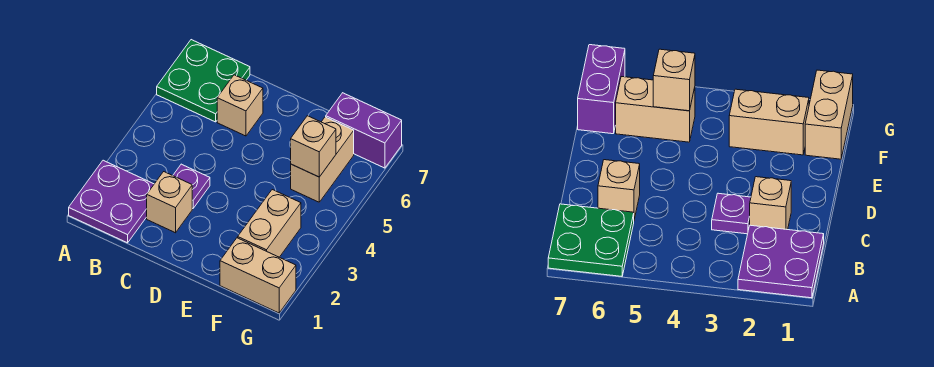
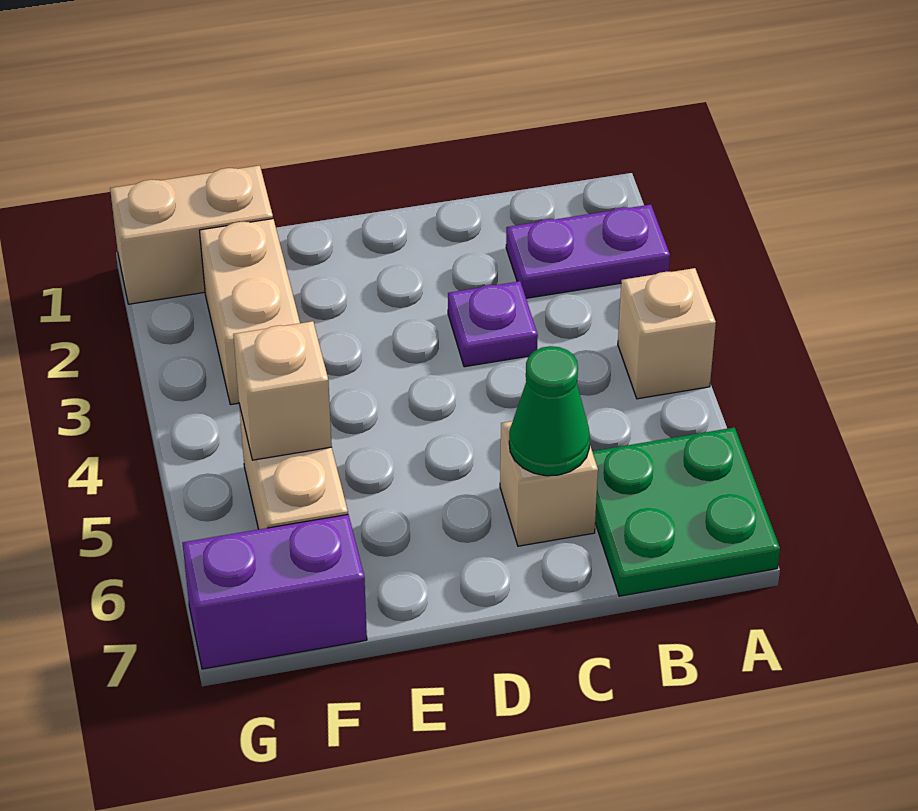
purple 2x2 plate [69,160,154,243] -> purple 1x2 plate [506,205,670,298]
tan 1x1 brick [147,172,192,233] -> tan 1x1 brick moved to [618,268,716,399]
none -> green 1x1 cone [509,346,590,476]

